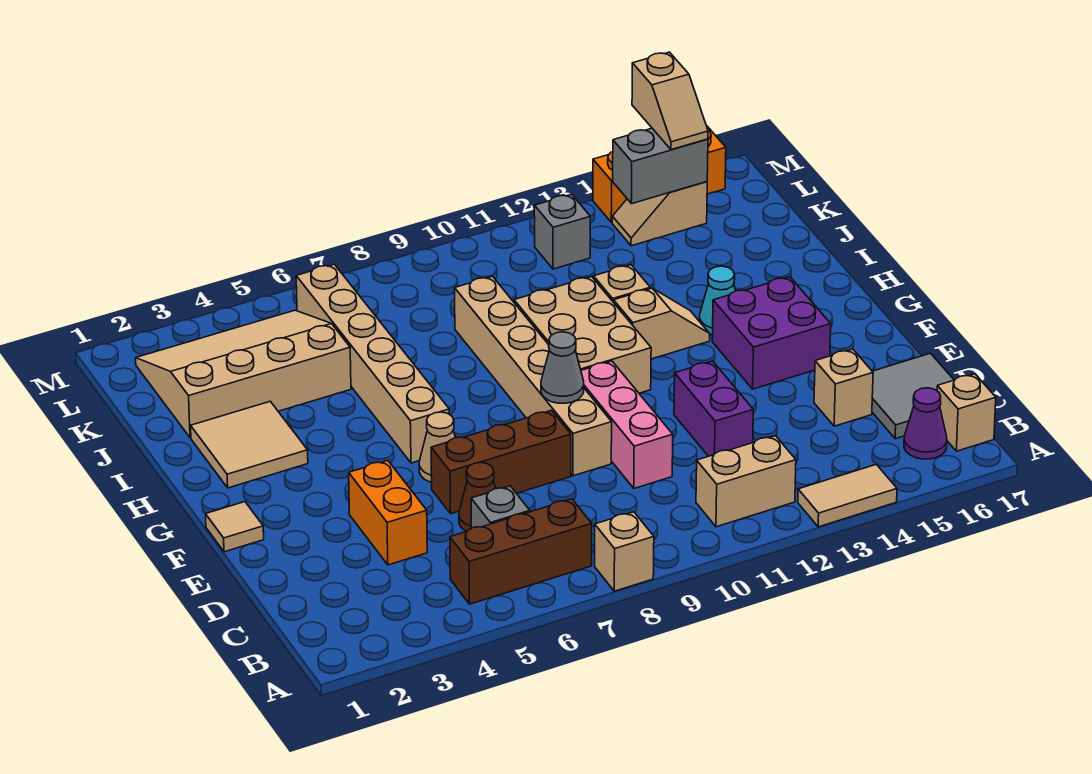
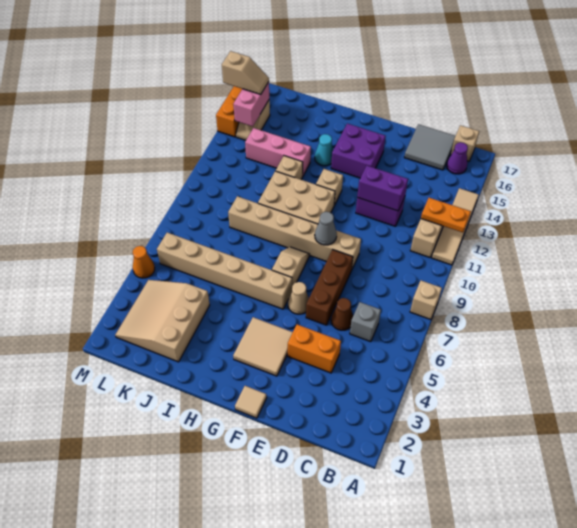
none -> orange 1x2 plate [421,198,471,232]
tan 1x2 tile [798,464,897,527] -> tan 1x4 tile [432,188,479,265]
brown 1x3 brick [450,499,592,604] -> none
pink 1x3 brick [581,361,673,488] -> pink 1x3 brick moved to [245,128,311,177]
none -> purple 1x2 brick [357,166,408,211]
tan 1x1 brick [814,349,873,426] -> tan 1x1 brick moved to [316,169,343,205]
tan 2x2 tile [191,401,308,488] -> tan 2x2 tile moved to [233,317,293,376]
tan 1x2 slope [614,288,710,359] -> tan 1x2 slope moved to [272,247,310,286]
tan 3x4 slope [136,310,351,438] -> tan 3x3 slope [115,280,210,362]
grey 1x1 brick [534,194,590,269] -> none
grey 1x2 brick [613,128,708,204] -> pink 1x2 brick [234,82,269,126]
none -> orange 1x1 cone [133,246,155,278]

